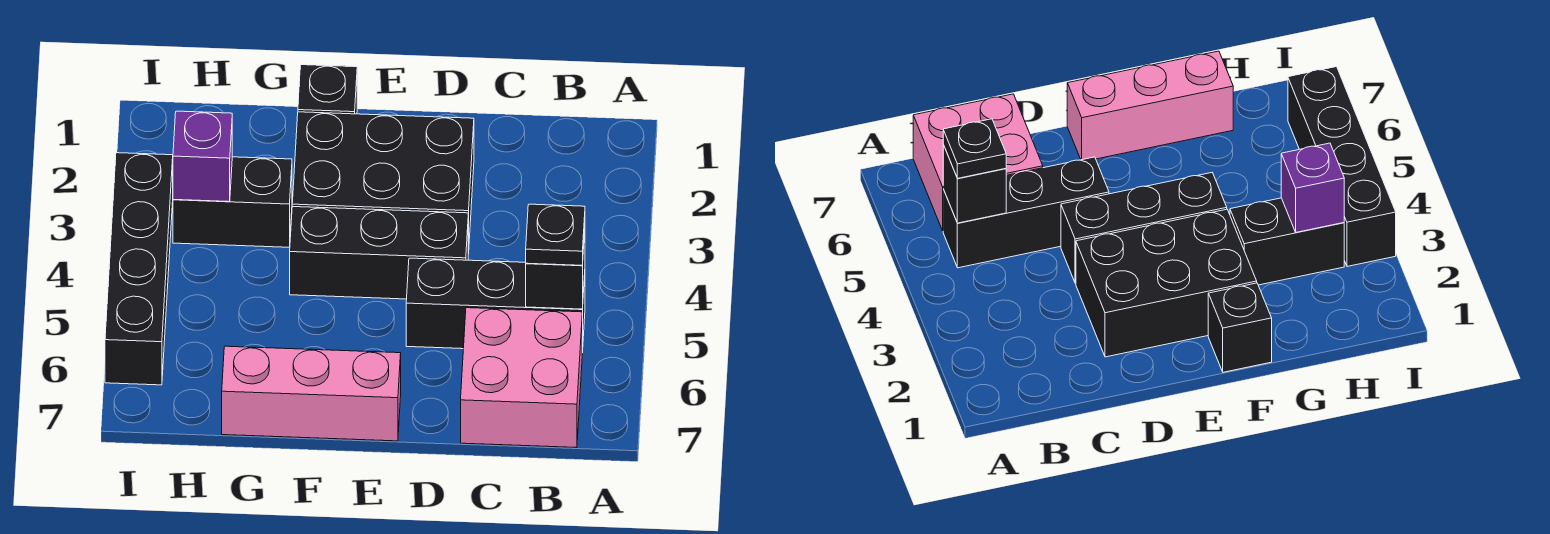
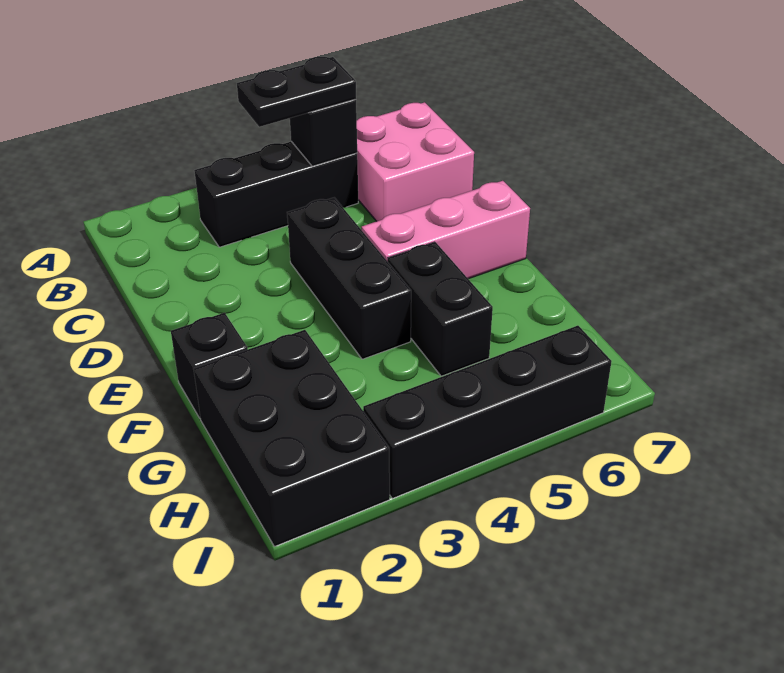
black 1x3 brick [406,258,585,353] -> black 1x3 brick turned to [194,142,358,247]
black 1x1 plate [526,204,585,265] -> black 1x2 plate [237,57,356,127]
black 2x3 brick [292,112,474,254] -> black 2x3 brick moved to [193,330,390,547]
pink 1x3 brick [222,346,401,441] -> pink 1x3 brick turned to [362,181,530,279]
black 1x2 brick [173,157,292,247] -> black 1x2 brick moved to [388,242,493,376]
purple 1x1 brick [173,111,232,202] -> none

